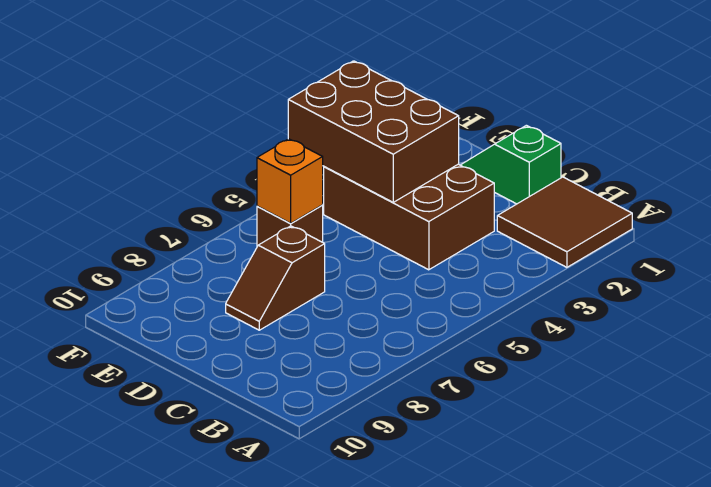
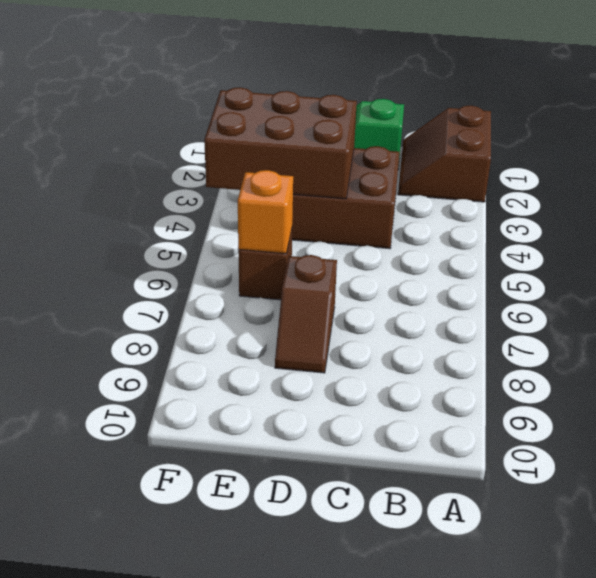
brown 2x2 tile [497,177,632,267] -> brown 2x2 slope [398,106,491,202]

